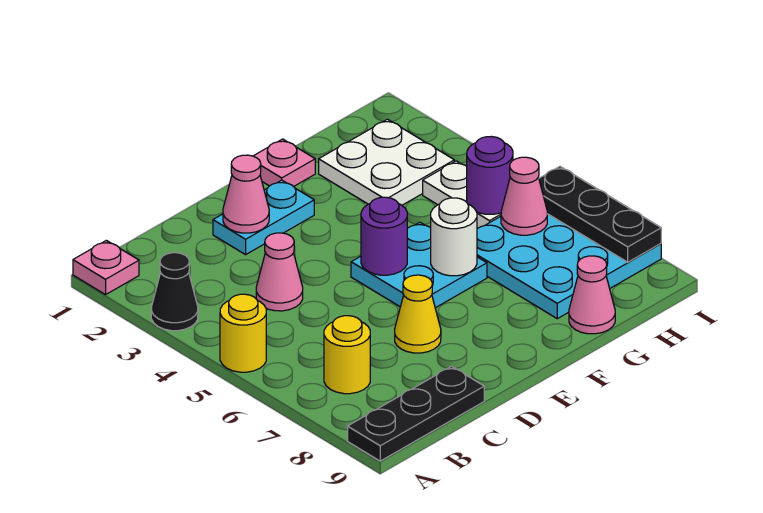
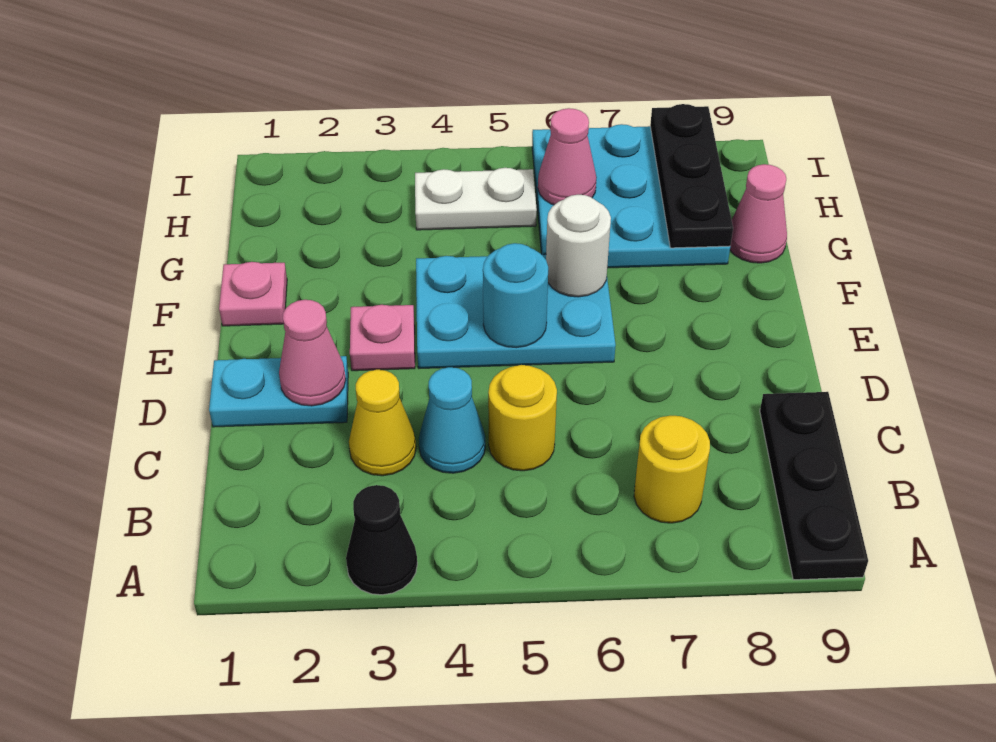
pink 1x1 plate [73,240,139,295] -> pink 1x1 plate moved to [350,305,415,371]
yellow 1x1 round brick [220,294,266,372] -> yellow 1x1 round brick moved to [488,365,557,471]
pink 1x1 cone [256,233,303,311] -> cyan 1x1 cone [419,367,485,473]
cyan 1x2 plate [213,180,314,255] -> cyan 1x2 plate turned to [209,356,348,427]
yellow 1x1 cone [395,275,441,353] -> yellow 1x1 cone moved to [349,370,416,476]
cyan 2x2 plate [351,222,487,308] -> cyan 2x3 plate [416,254,616,368]
purple 1x1 round brick [361,197,407,275] -> cyan 1x1 round brick [483,243,548,348]
white 2x2 plate [319,119,454,205] -> none
purple 1x1 round brick [467,136,513,214] -> none
black 1x3 plate [539,167,661,262] -> black 1x3 plate turned to [650,104,733,248]

